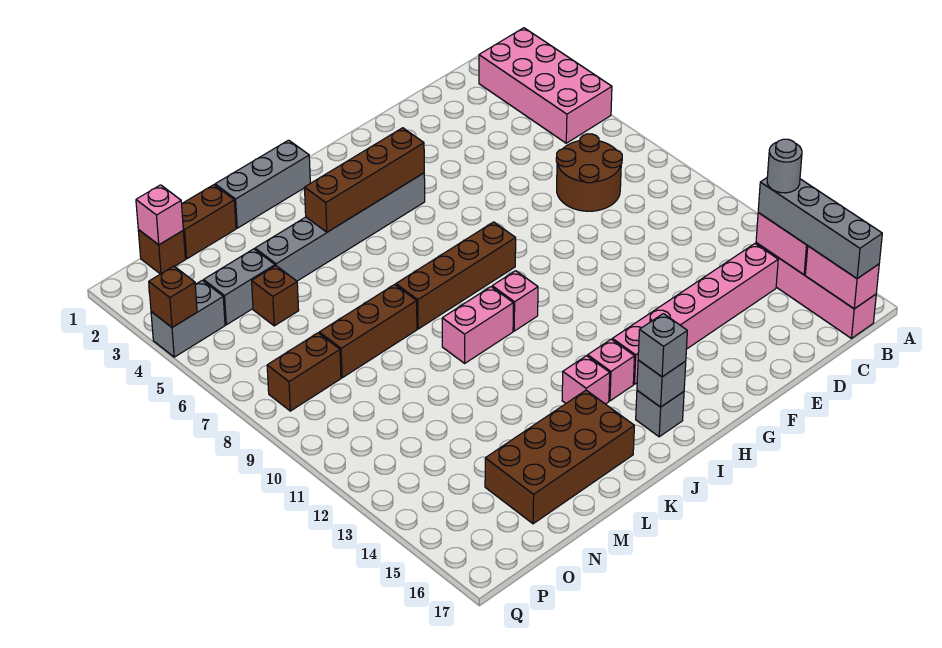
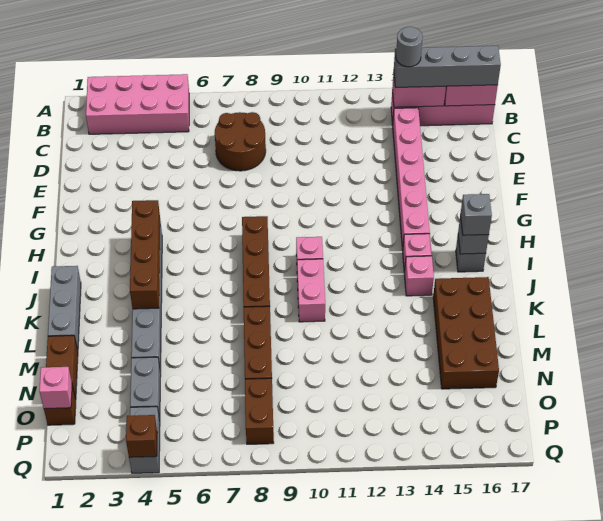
brown 1x1 brick [252,266,299,326] -> none

